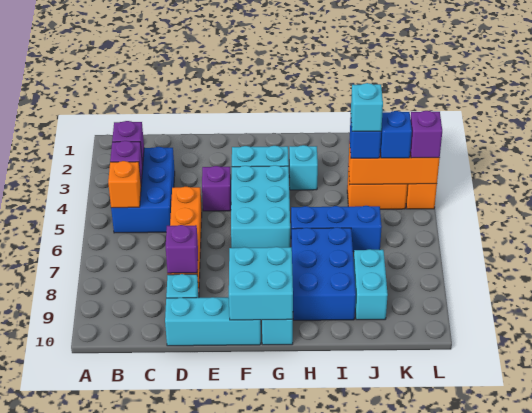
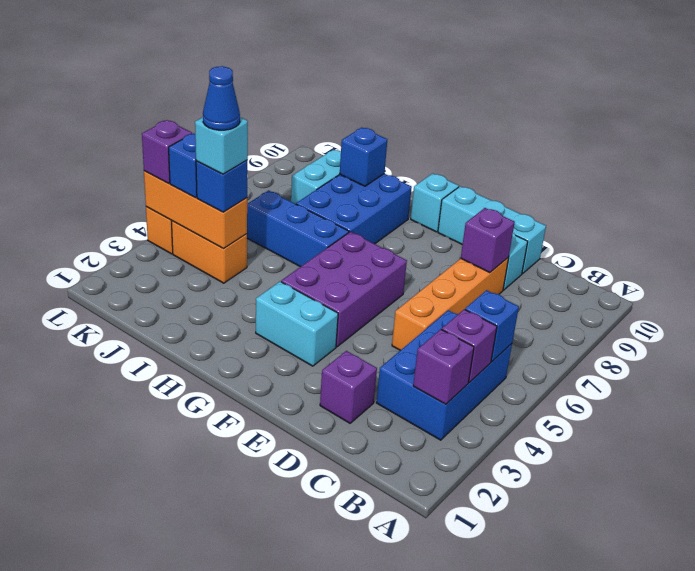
orange 1x1 brick [108,161,141,208] -> blue 1x1 brick [465,290,519,362]
purple 1x1 brick [202,166,231,211] -> purple 1x1 brick moved to [320,351,377,423]
cyan 2x3 brick [231,165,290,248] -> purple 2x3 brick [281,232,407,347]
cyan 2x2 brick [229,247,293,320] -> none
cyan 1x1 brick [289,145,318,190] -> none
none -> blue 1x1 brick [340,128,387,186]
none -> blue 1x1 cone [203,66,240,130]

